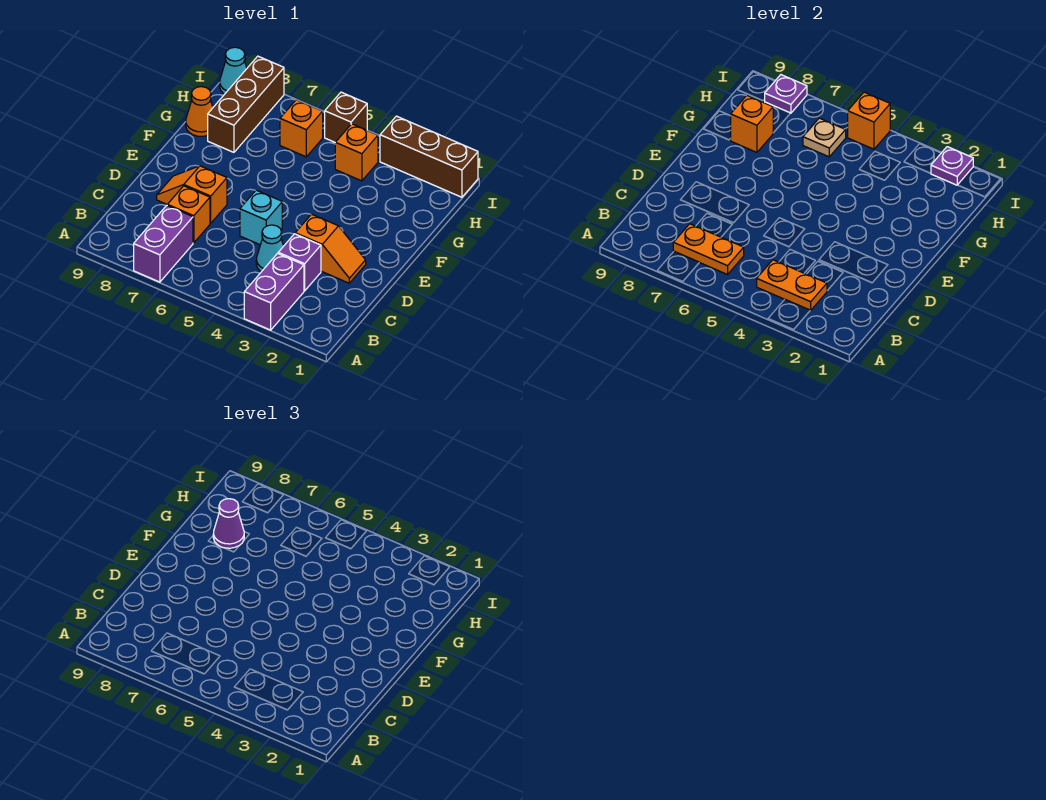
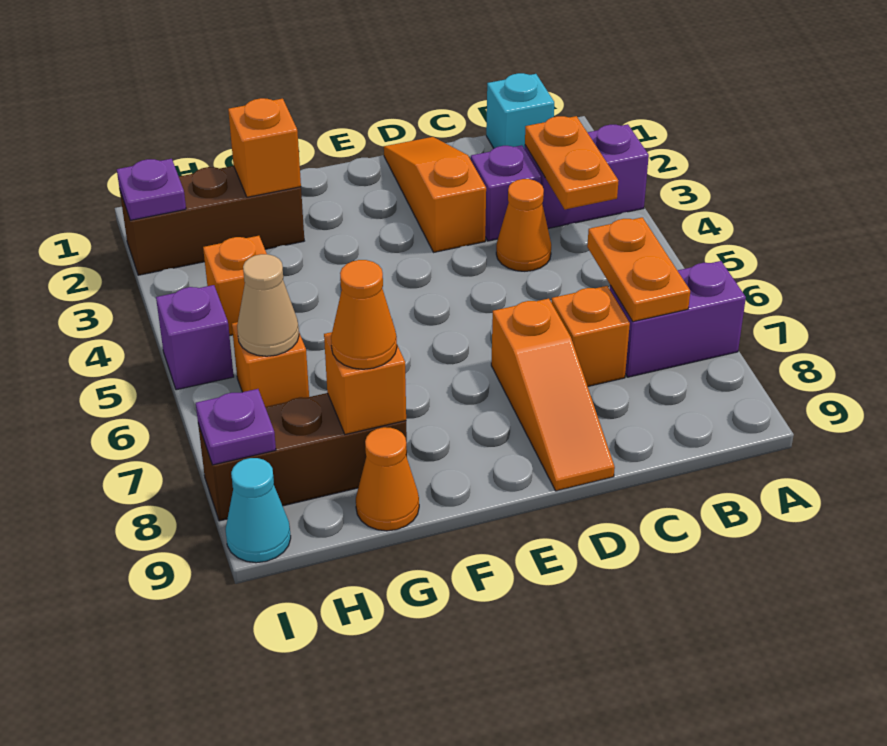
cyan 1x1 cone [256,225,283,272] -> orange 1x1 cone [496,179,551,271]
orange 1x2 slope [295,214,366,283] -> orange 1x3 slope [384,137,486,252]
cyan 1x1 brick [240,190,282,245] -> cyan 1x1 brick moved to [486,73,554,149]
orange 1x2 slope [157,166,227,223] -> orange 1x3 slope [491,299,615,491]
purple 1x1 cone [213,499,244,548] -> orange 1x1 cone [331,260,397,369]
tan 1x1 plate [803,118,846,157] -> tan 1x1 cone [237,254,299,356]
brown 1x3 brick [380,116,478,197] -> brown 1x3 brick turned to [120,166,304,275]
brown 1x1 brick [325,92,367,142] -> purple 1x1 brick [156,285,234,390]
orange 1x1 brick [848,92,890,149] -> orange 1x1 brick moved to [228,98,301,197]

